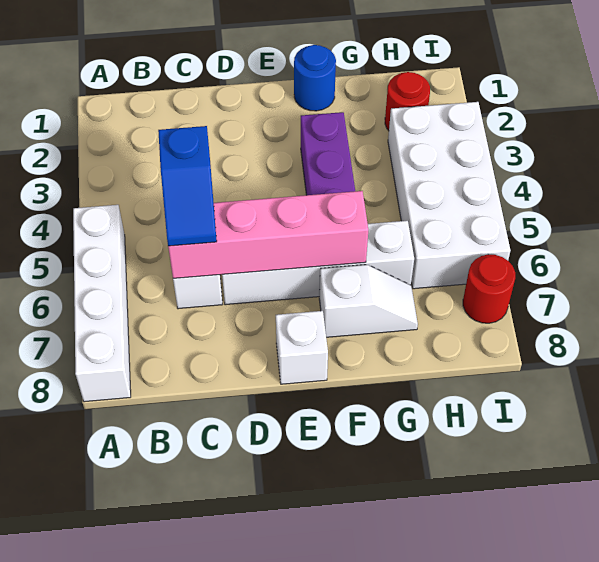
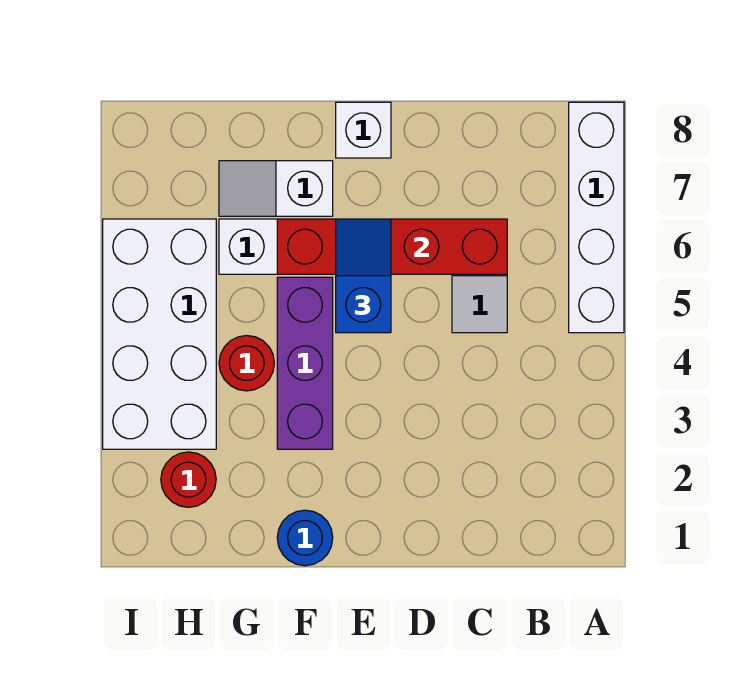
blue 1x2 slope [158,126,217,246] -> blue 1x2 slope moved to [336,219,391,333]
pink 1x4 brick [168,191,368,278] -> red 1x4 brick [277,219,507,274]
red 1x1 round brick [463,255,515,323] -> red 1x1 round brick moved to [219,336,274,391]

